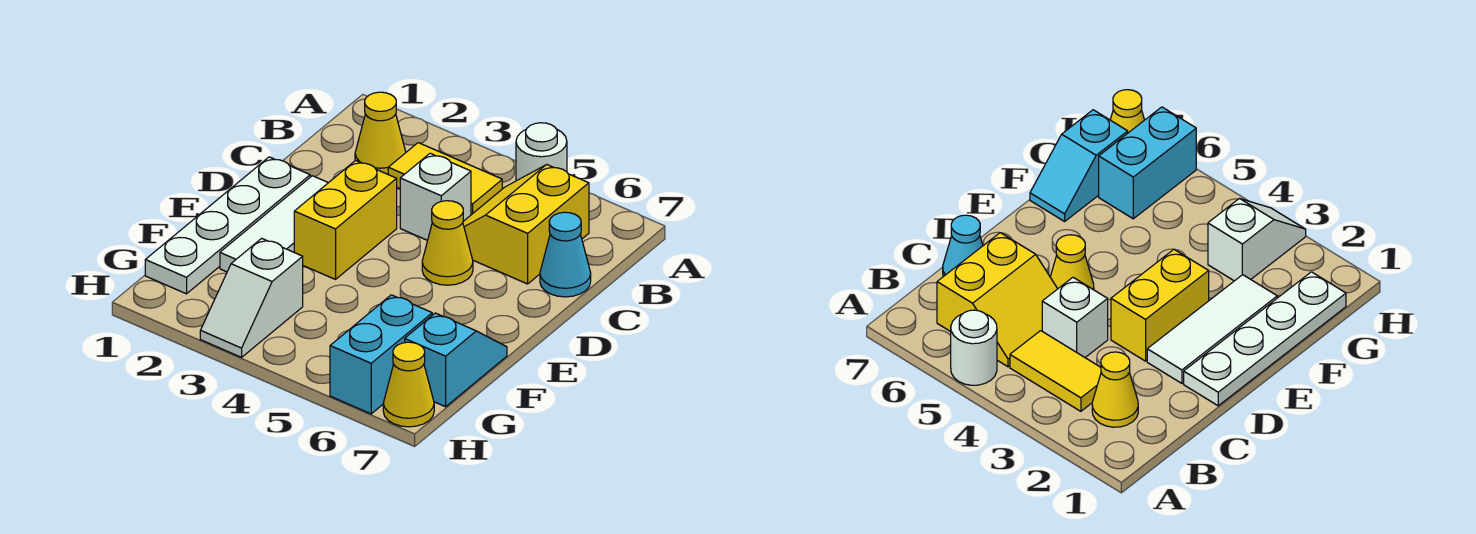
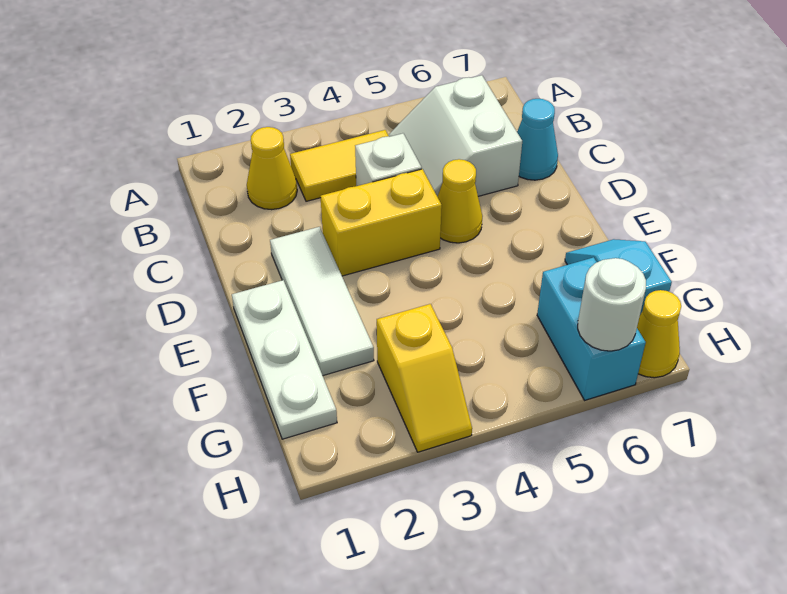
white 1x1 round brick [516,123,567,181] -> white 1x1 round brick moved to [578,258,646,351]
yellow 2x2 slope [463,165,589,284] -> white 2x2 slope [388,75,522,197]
white 1x4 plate [145,157,310,294] -> white 1x3 plate [232,280,337,439]
yellow 1x2 brick [294,161,397,279] -> yellow 1x2 brick turned to [321,169,442,276]
white 1x2 slope [200,238,303,357] -> yellow 1x2 slope [377,304,472,452]

